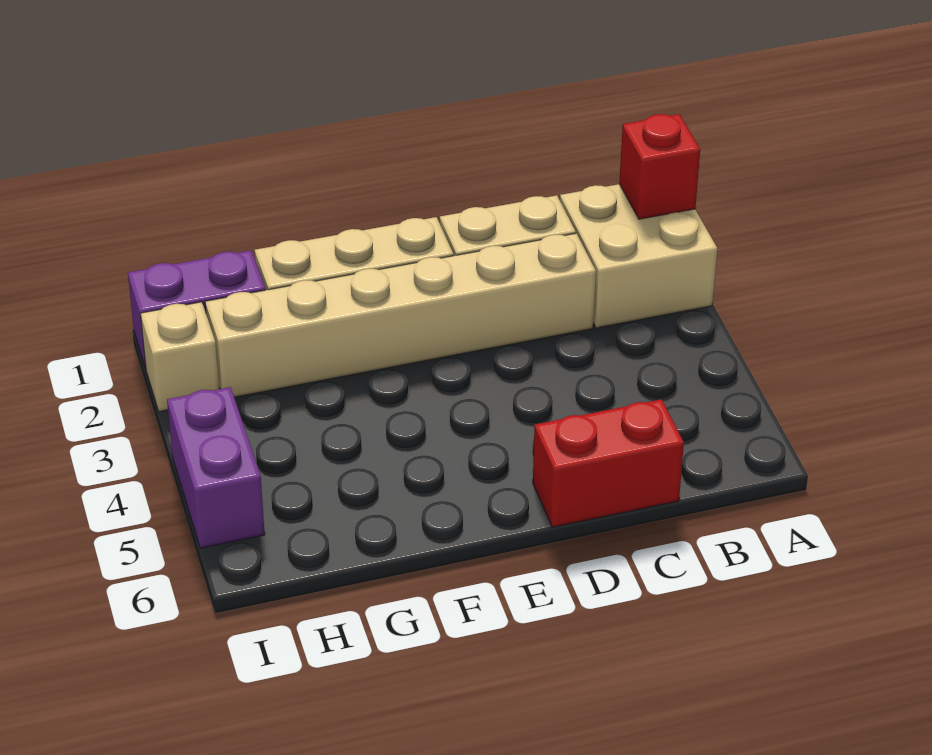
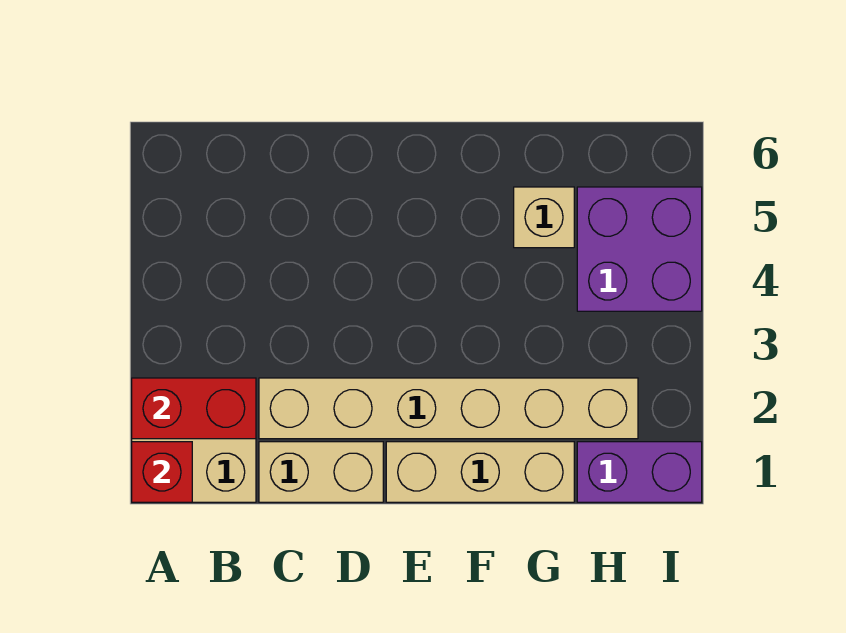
red 1x2 brick [533,399,684,527] -> red 1x2 brick moved to [132,378,256,439]
tan 1x1 brick [140,302,219,412] -> tan 1x1 brick moved to [514,187,574,248]
purple 1x2 brick [167,387,265,548] -> purple 2x2 brick [577,187,702,311]

